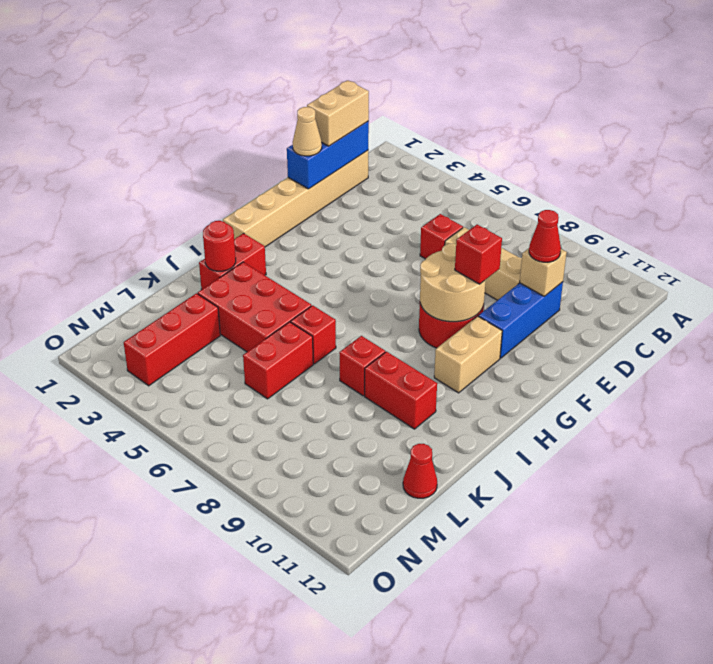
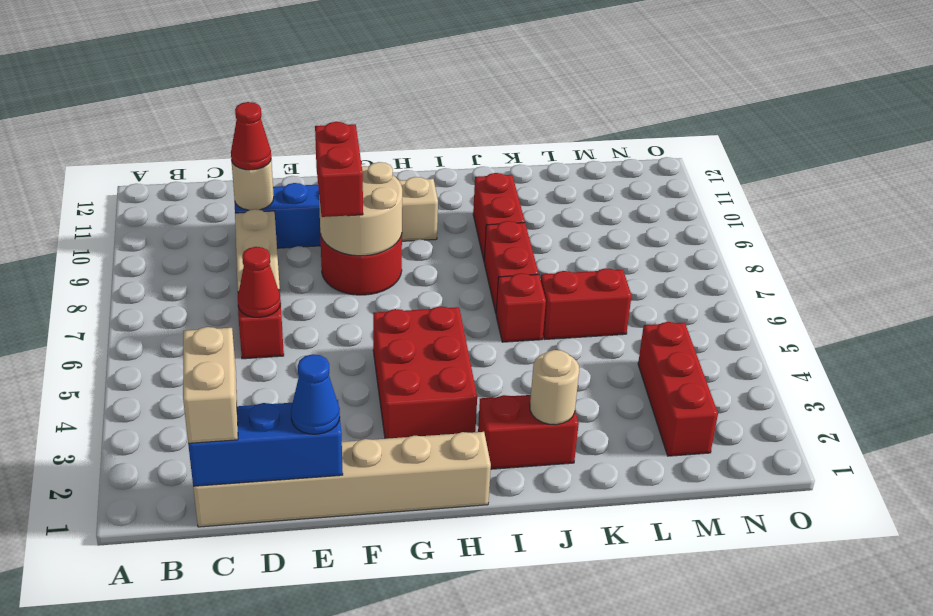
tan 1x2 brick [307,80,369,146] -> tan 1x2 brick turned to [183,327,238,443]
tan 1x1 brick [520,248,567,296] -> tan 1x1 round brick [231,160,274,210]
tan 1x1 cone [293,107,322,156] -> blue 1x1 cone [291,354,340,434]
red 1x1 brick [455,225,502,284] -> red 1x2 brick [315,122,363,217]
red 1x1 round brick [203,221,236,271] -> tan 1x1 round brick [530,350,579,425]
red 2x3 brick [198,262,311,352] -> red 2x3 brick moved to [373,306,477,439]
red 1x1 brick [339,336,385,396] -> red 1x2 brick [484,221,539,313]
red 1x3 brick [124,293,220,386] -> red 1x3 brick turned to [638,322,718,456]
red 1x1 cone [403,444,437,498] -> red 1x1 cone moved to [238,247,281,318]

